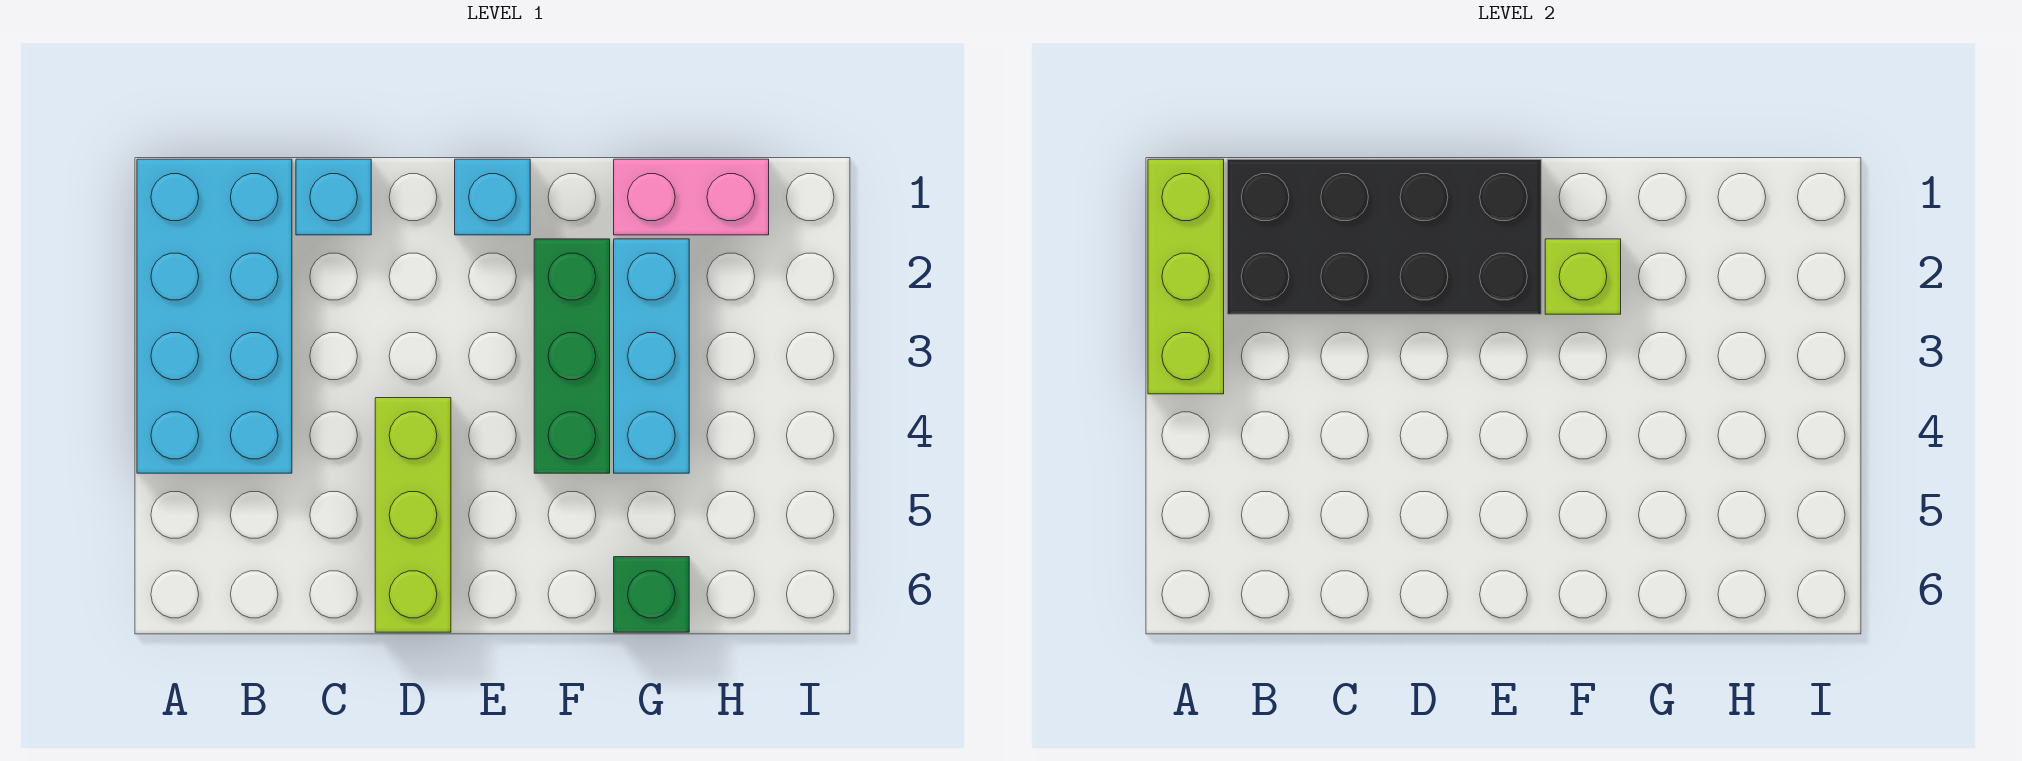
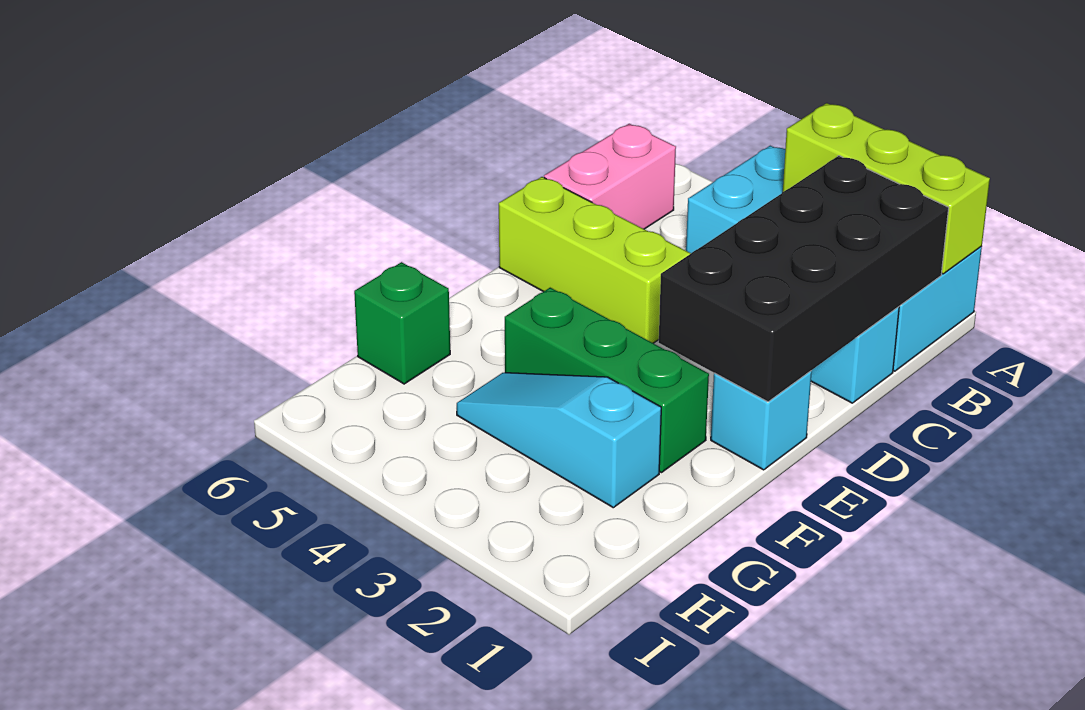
lime 1x1 brick [1545,239,1621,314] -> none
pink 1x2 brick [614,159,769,235] -> pink 1x2 brick moved to [544,124,676,229]
cyan 1x3 brick [614,239,689,473] -> cyan 1x3 slope [457,373,661,508]

